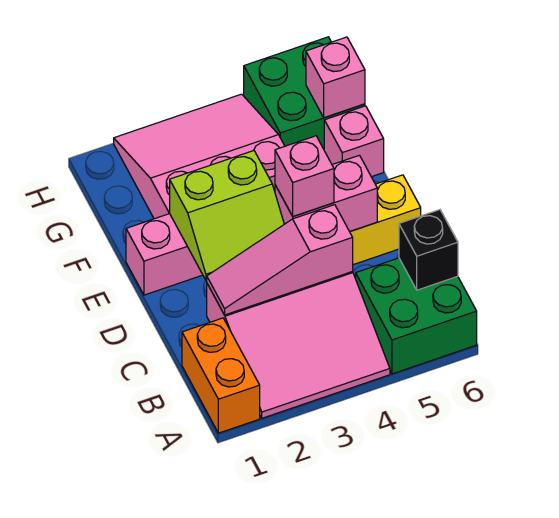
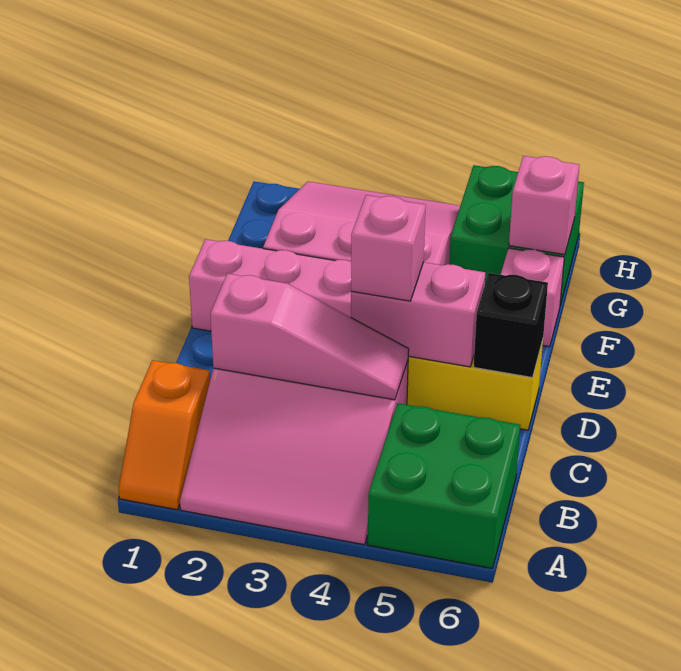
orange 1x2 brick [182,318,260,433] -> orange 1x2 slope [118,360,210,510]
black 1x1 brick [399,210,458,290] -> black 1x1 brick moved to [474,273,548,378]
pink 1x3 slope [207,205,353,315] -> pink 1x3 slope turned to [210,273,409,400]
lime 2x2 slope [170,151,284,280] -> none

